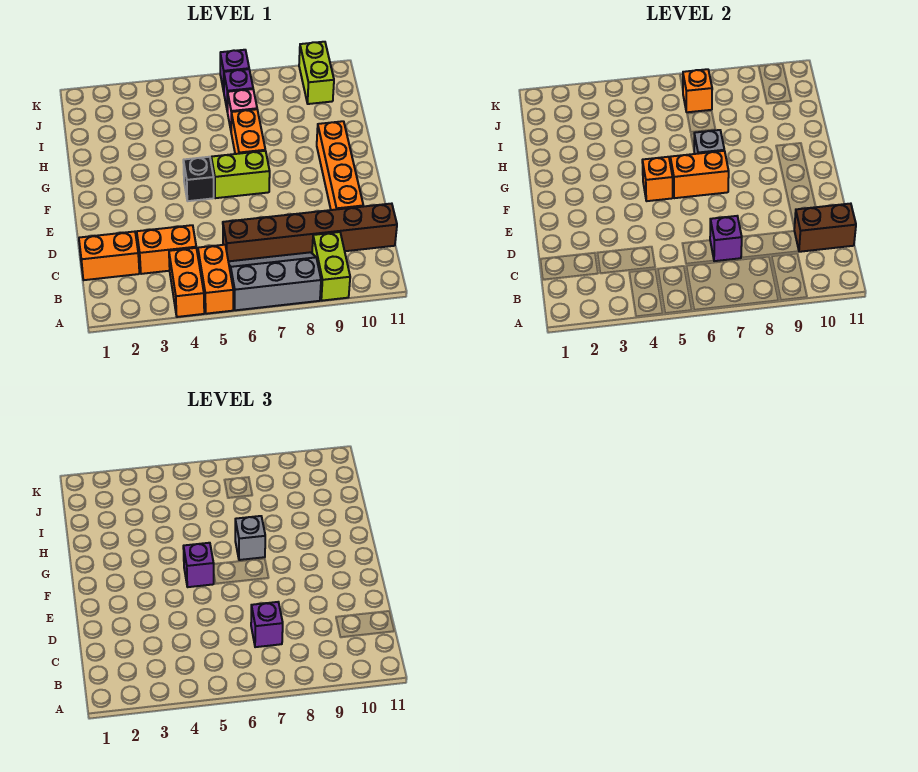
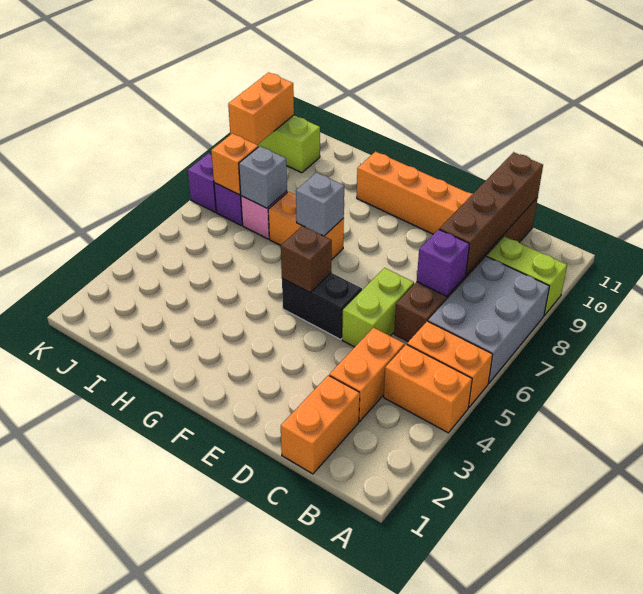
grey 2x3 slope [228,252,321,310] -> grey 2x3 brick [428,256,550,383]
purple 1x1 brick [251,602,283,647] -> none
brown 1x2 brick [794,204,856,252] -> brown 1x4 brick [439,152,543,275]
black 1x1 brick [183,157,214,201] -> black 1x2 brick [282,273,362,339]
orange 1x1 brick [642,157,673,201] -> brown 1x1 brick [281,226,332,292]
purple 1x1 brick [183,543,214,587] -> none
lime 1x2 brick [211,151,270,198] -> lime 1x2 brick moved to [342,268,414,347]
orange 1x2 brick [670,151,729,198] -> orange 1x2 brick moved to [228,73,294,145]
grey 1x1 brick [235,516,265,560] -> grey 1x1 brick moved to [239,146,287,208]

